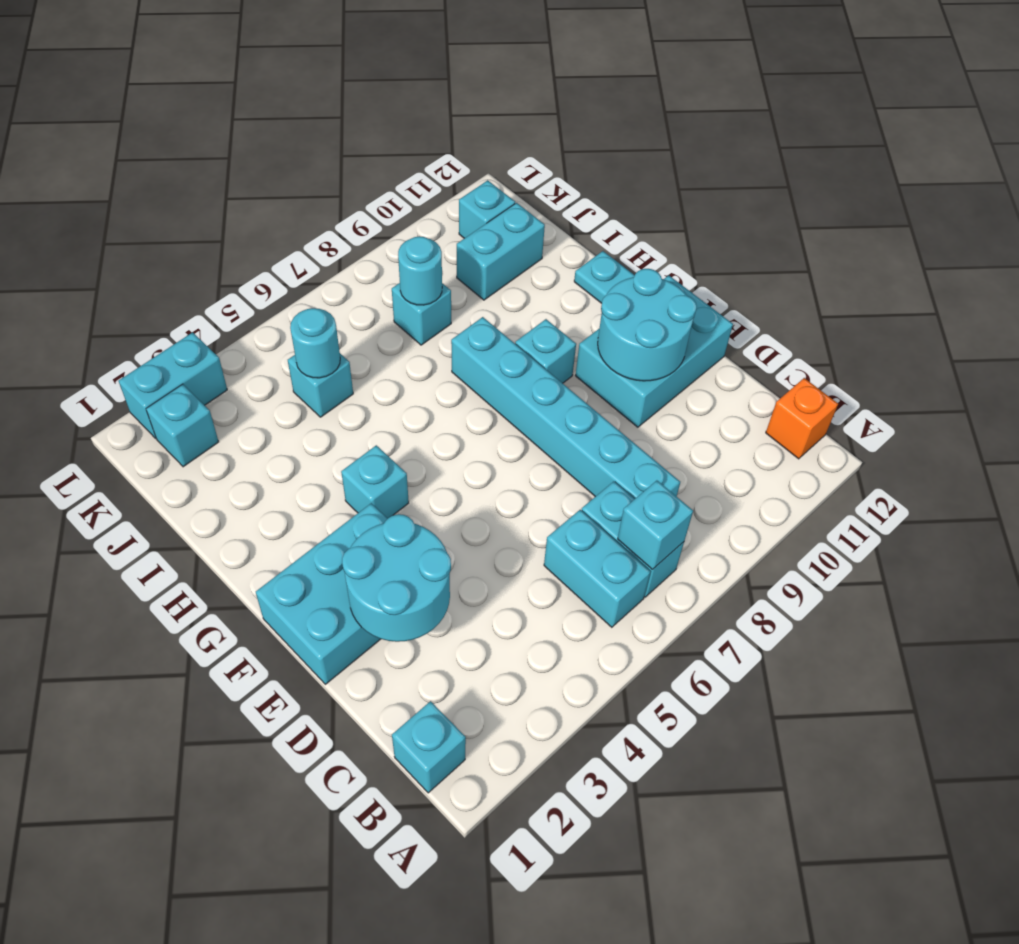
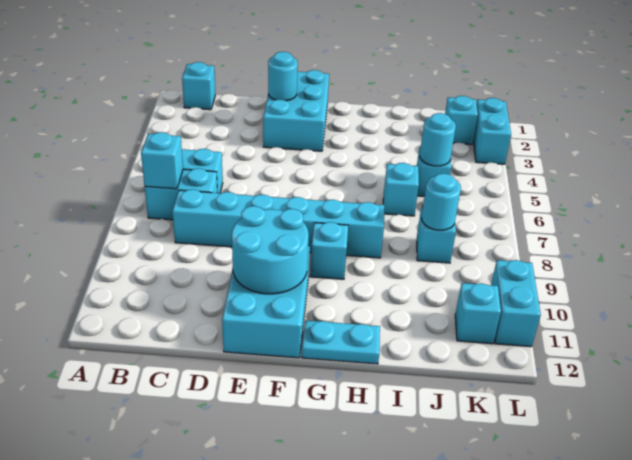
orange 1x1 brick [766,378,838,459] -> none
cyan 2x2 round brick [342,514,451,642] -> cyan 1x1 round brick [268,52,298,101]
cyan 1x1 brick [341,445,409,519] -> cyan 1x1 brick moved to [383,163,419,216]
cyan 1x2 brick [457,203,545,300] -> cyan 1x2 brick moved to [491,260,541,347]

